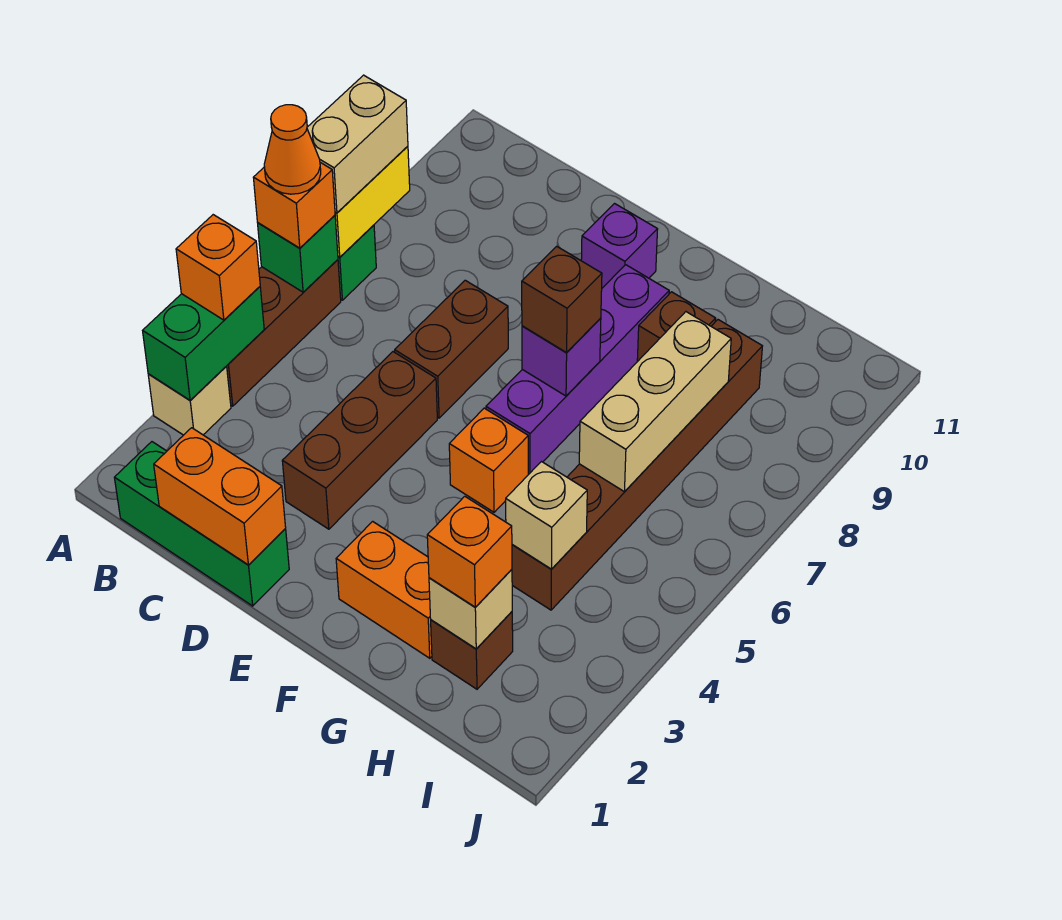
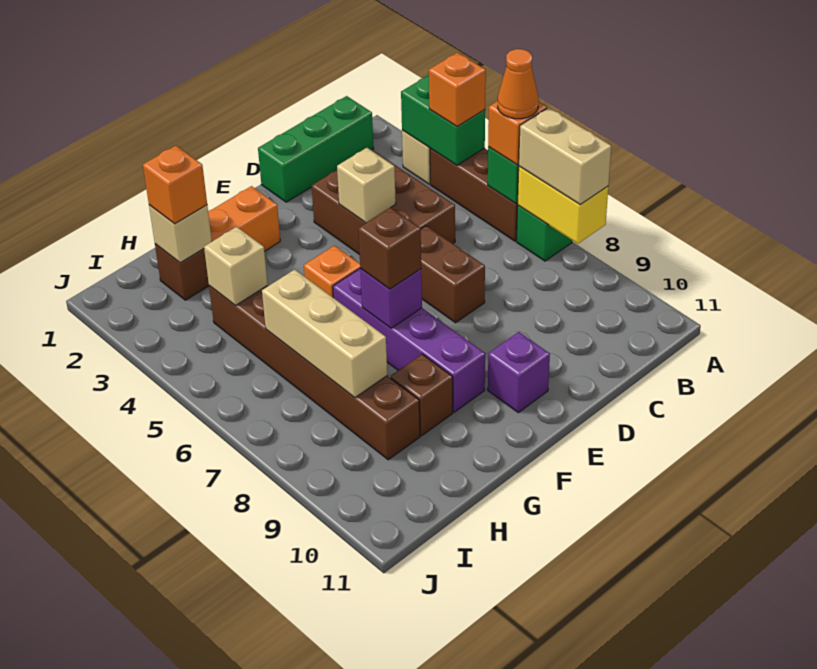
orange 1x2 brick [154,428,286,565] -> none
brown 1x3 brick [282,352,437,529] -> brown 2x3 brick [312,149,455,255]
none -> tan 1x1 brick [337,148,396,223]

